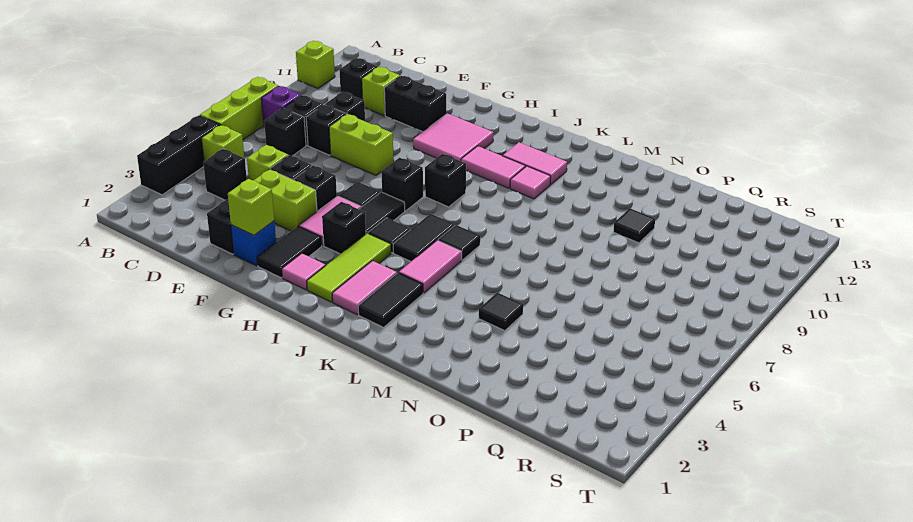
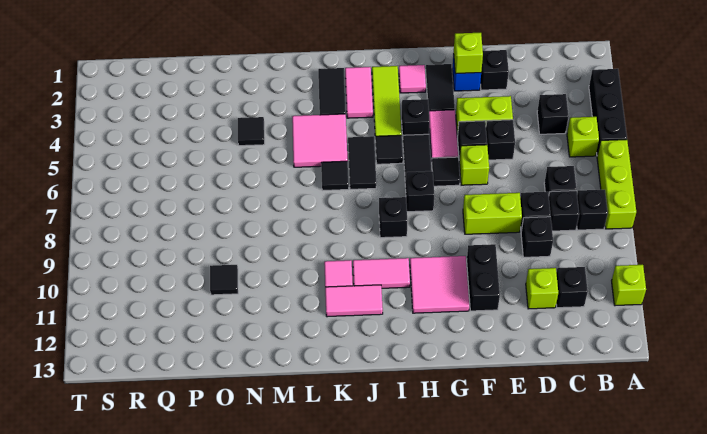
purple 1x1 brick [261,86,301,127] -> black 1x1 brick [577,190,608,230]
lime 1x1 brick [247,145,288,180] -> lime 1x1 brick moved to [459,145,489,185]
black 1x2 brick [384,76,446,132] -> black 1x2 brick turned to [467,244,500,311]
pink 1x2 tile [399,240,462,293] -> pink 2x2 tile [292,114,348,167]

